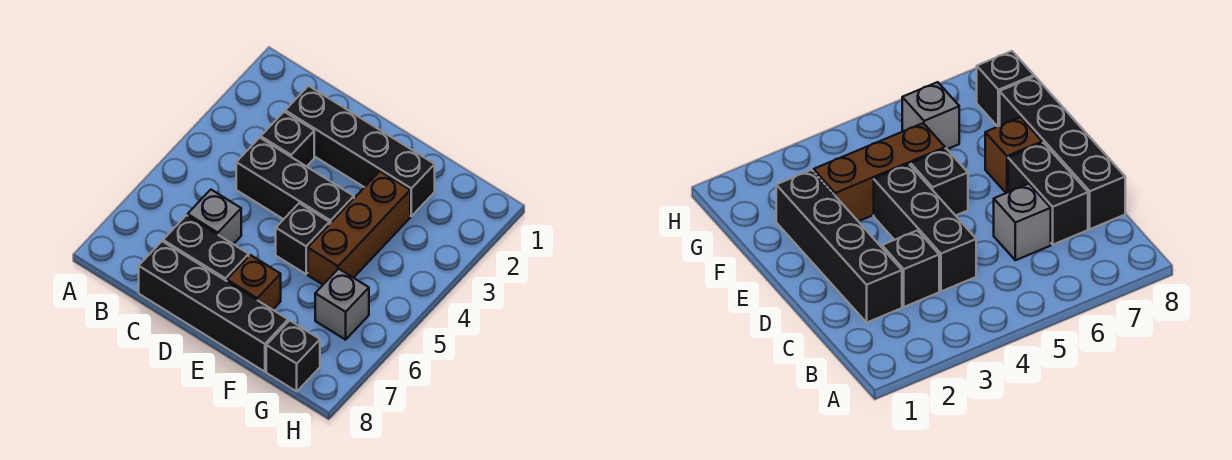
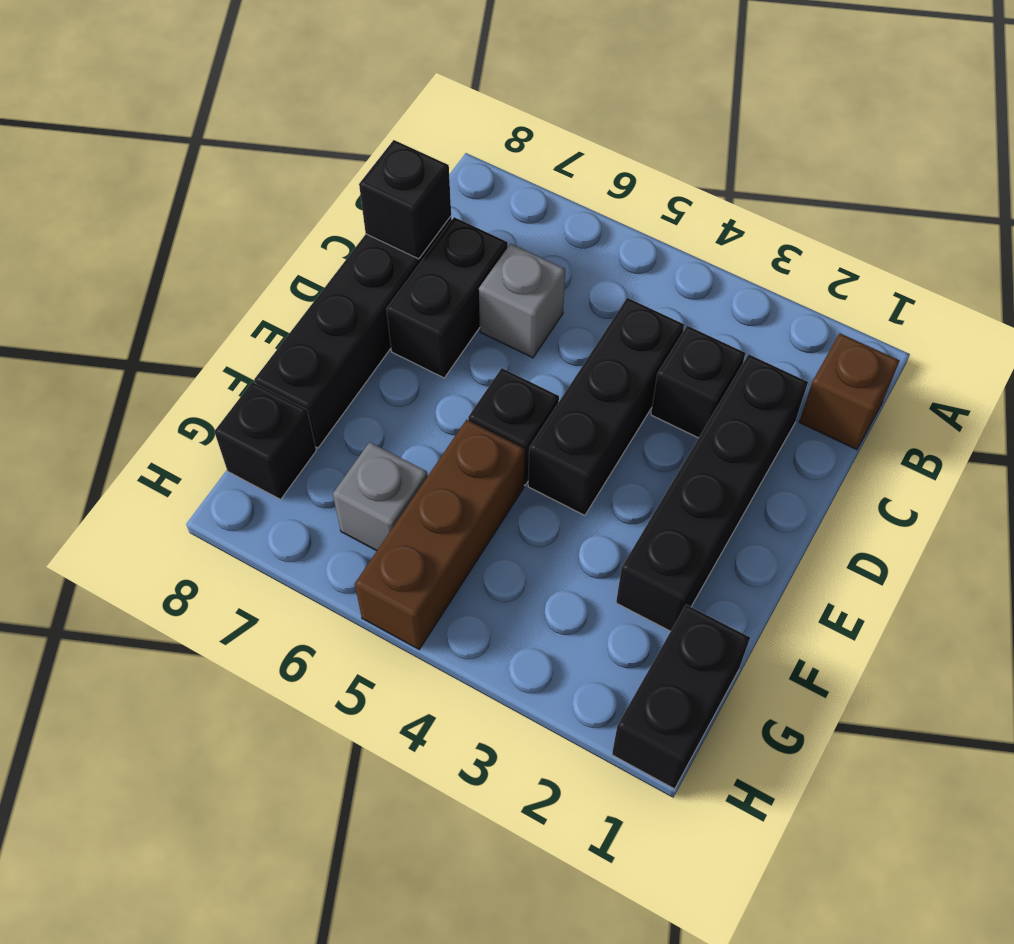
none -> black 1x1 brick [359,140,451,259]
brown 1x1 brick [227,255,281,310] -> brown 1x1 brick moved to [799,333,900,450]
brown 1x3 brick [308,171,410,285] -> brown 1x3 brick turned to [355,420,525,649]
none -> black 1x2 brick [612,605,750,789]

